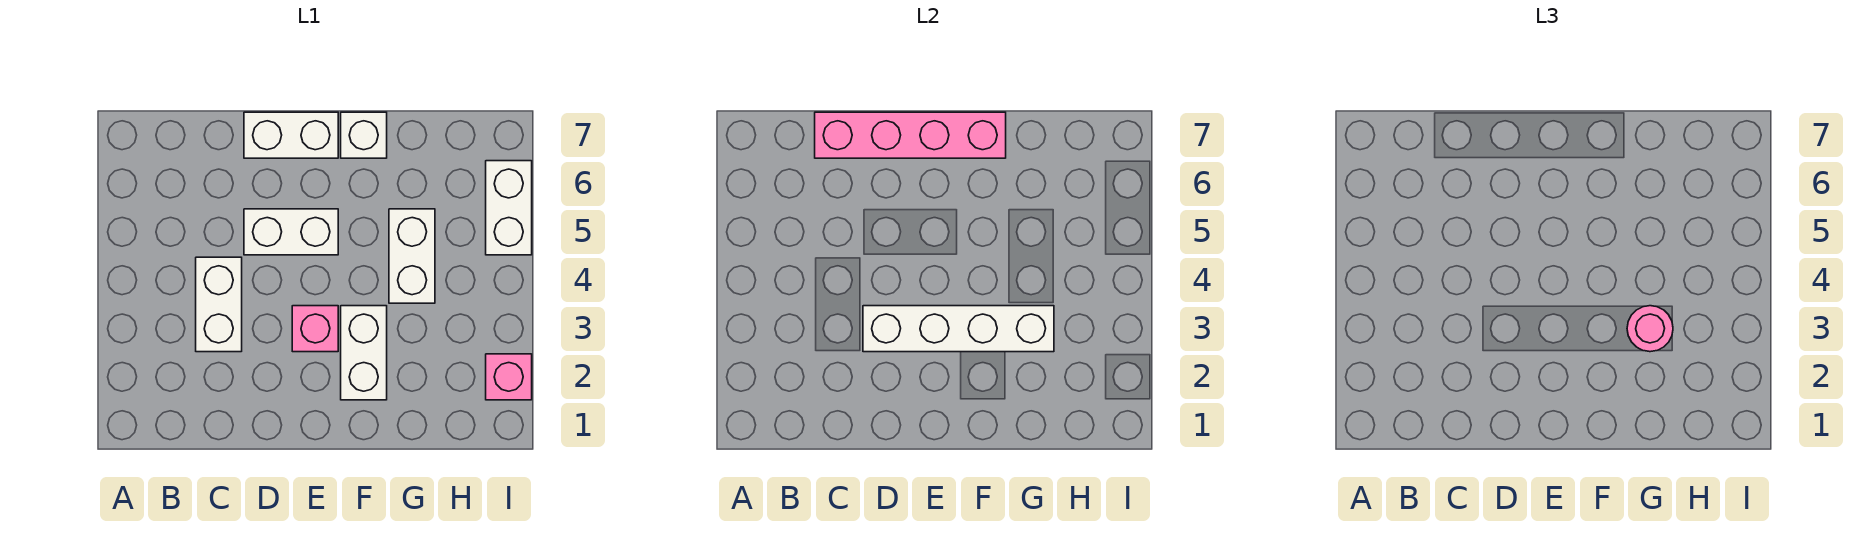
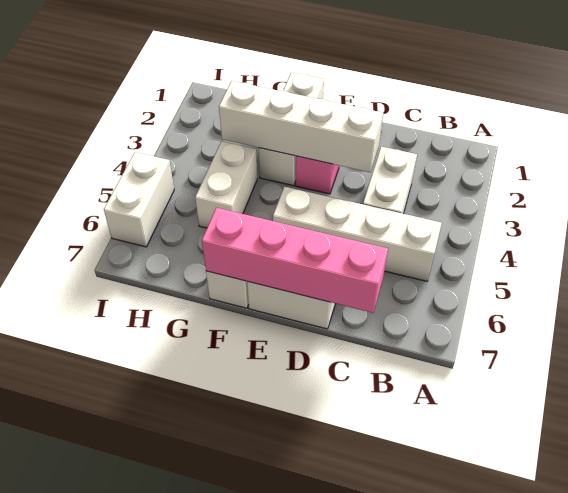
white 1x2 brick [244,209,338,255] -> white 1x4 brick [273,187,442,281]
white 1x2 brick [341,306,387,400] -> white 1x3 brick [259,72,324,186]
pink 1x1 round brick [1627,306,1673,352] -> none
pink 1x1 brick [486,354,532,400] -> none

